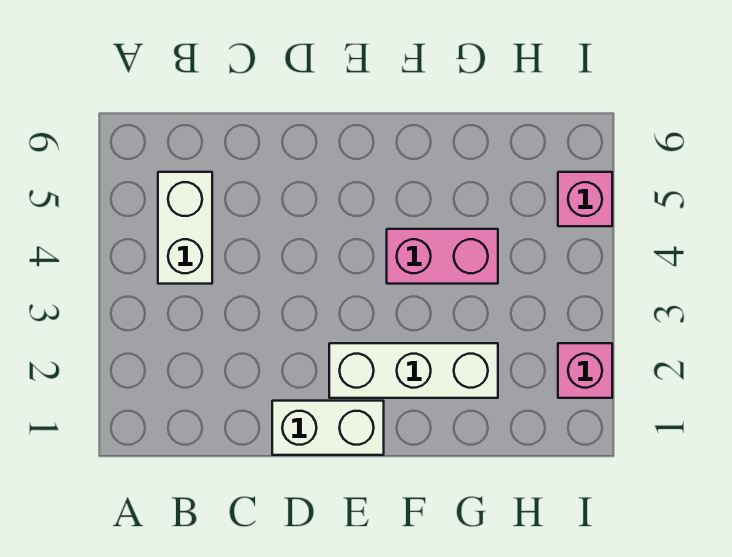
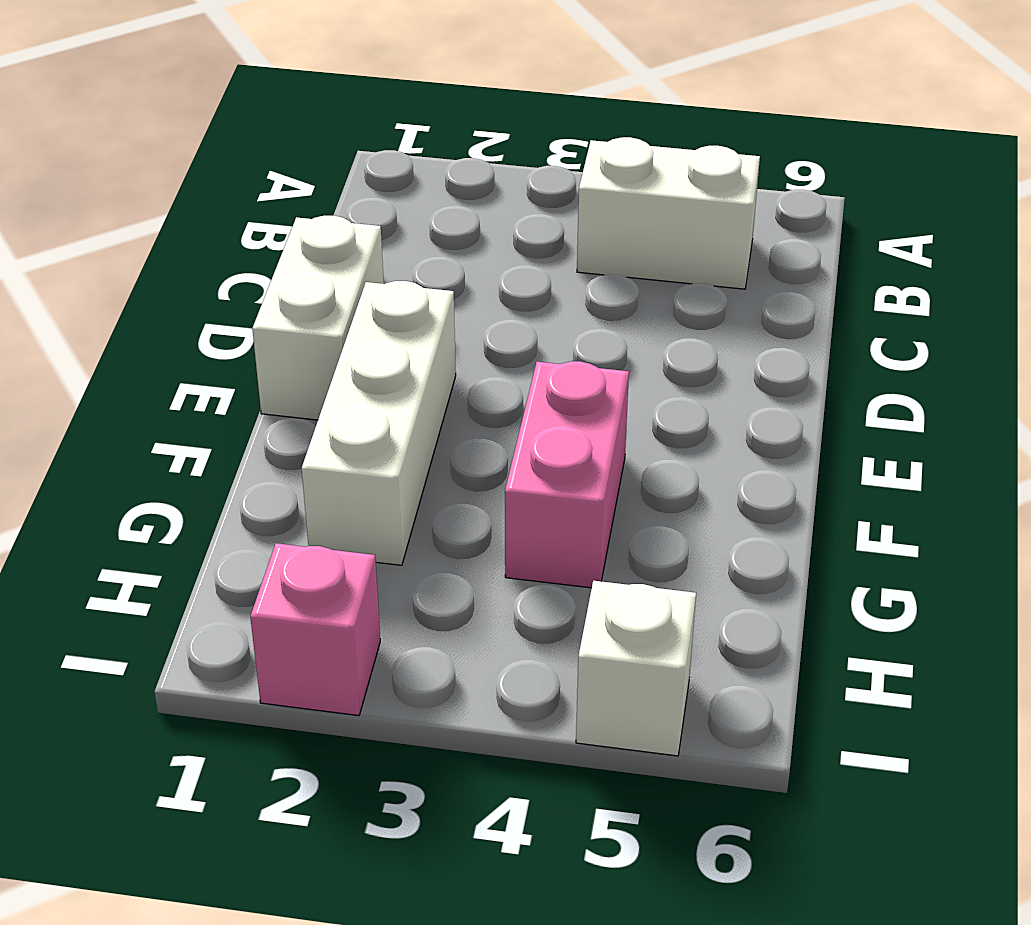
pink 1x1 brick [558,172,612,226] -> white 1x1 brick [576,581,696,756]

